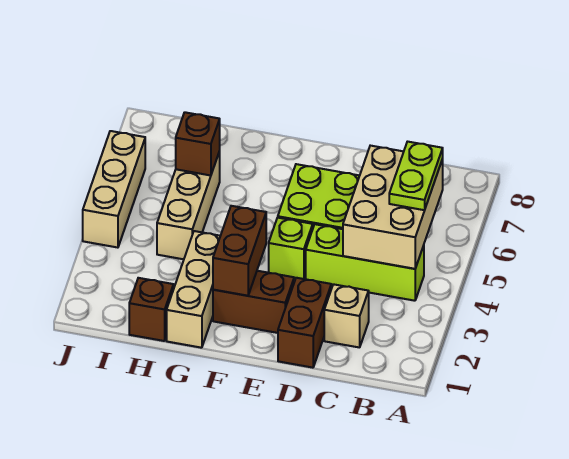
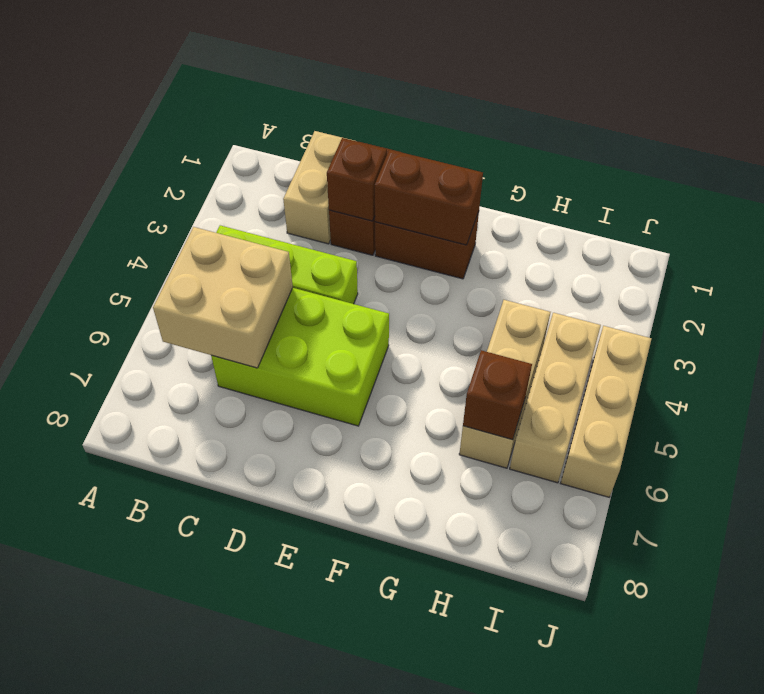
tan 2x3 brick [343,146,443,269] -> tan 2x2 brick [153,227,293,368]
lime 1x2 plate [389,142,443,210] -> none
tan 1x1 brick [324,284,369,348] -> tan 1x2 brick [283,131,354,244]
lime 1x1 brick [269,218,313,279] -> none
brown 1x2 brick [213,206,266,296] -> brown 1x2 brick turned to [375,149,483,245]
tan 1x3 brick [167,231,220,348] -> tan 1x3 brick moved to [510,313,601,483]
brown 1x1 brick [129,278,174,341] -> brown 1x1 brick moved to [327,138,387,221]

